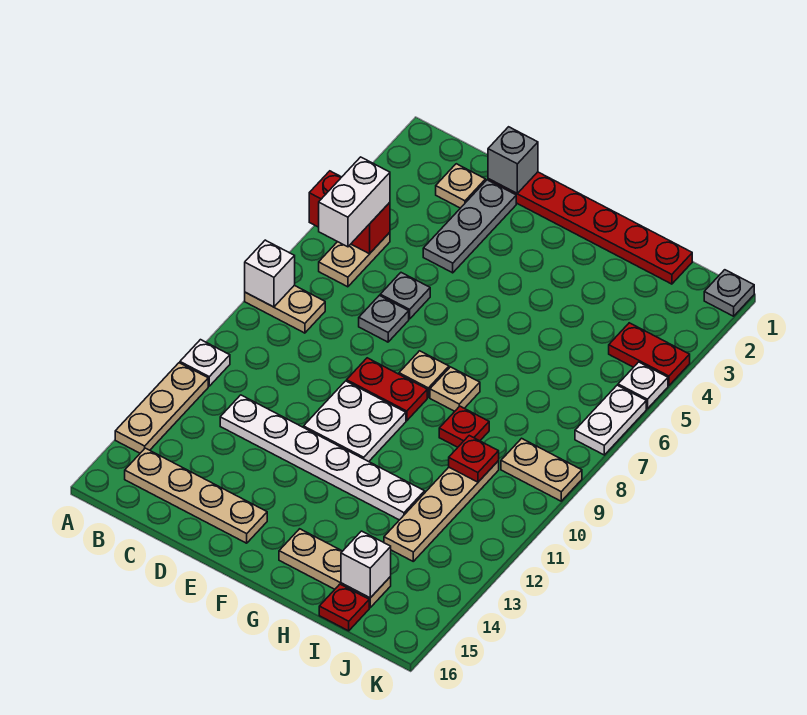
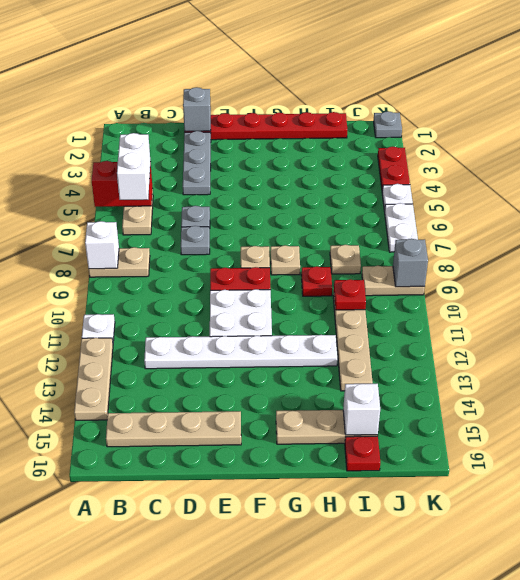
tan 1x1 plate [436,164,486,208] -> tan 1x1 plate moved to [330,245,361,274]
red 1x2 plate [609,323,690,386] -> red 1x2 plate turned to [378,147,410,190]
none -> grey 1x1 brick [393,239,428,287]

